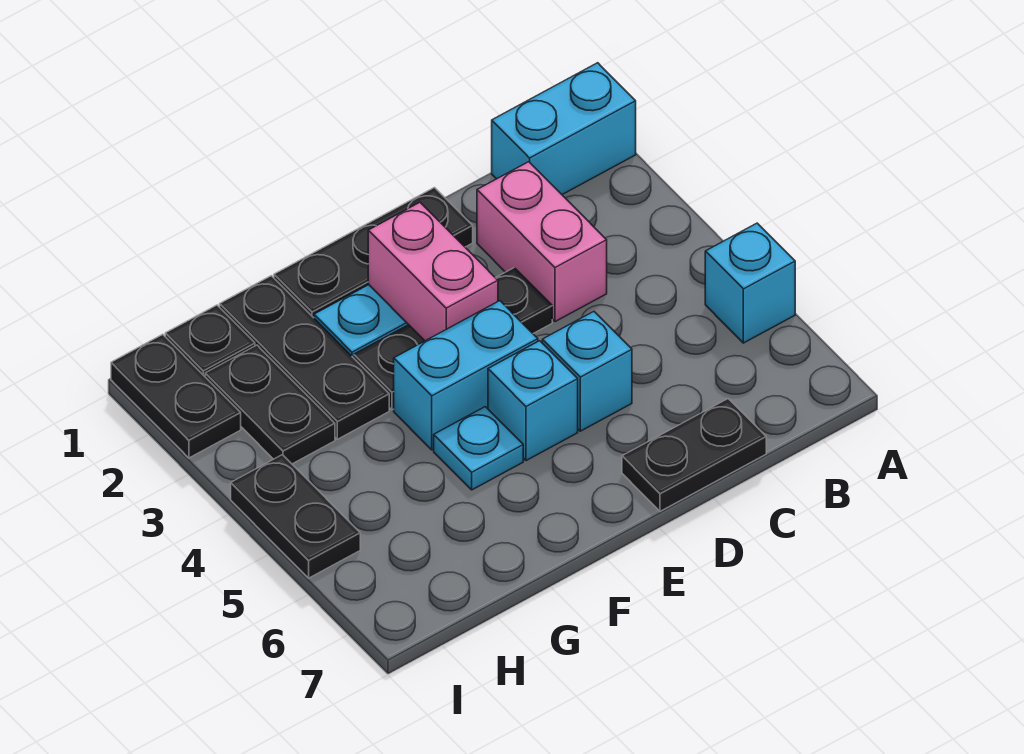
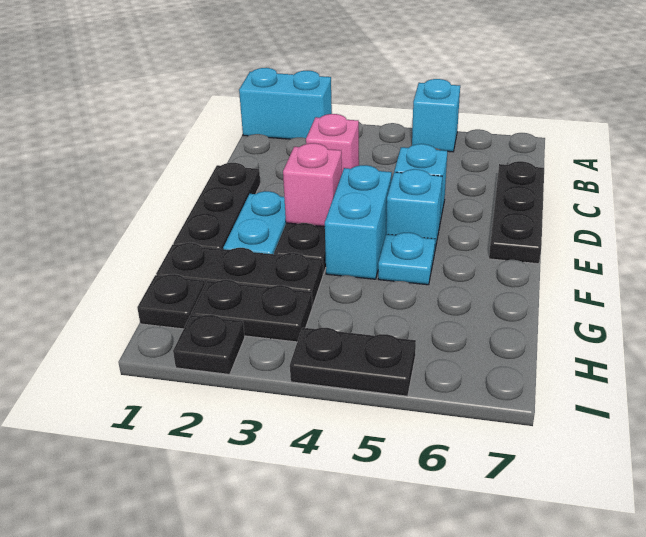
cyan 1x2 brick [492,63,636,195] -> cyan 1x2 brick turned to [239,68,332,139]
pink 1x2 brick [477,162,607,322] -> pink 1x1 brick [306,114,359,172]
black 1x2 plate [622,399,766,511] -> black 1x3 plate [489,161,544,264]
pink 1x2 brick [368,202,498,341] -> pink 1x1 brick [283,143,342,227]
black 1x2 plate [111,334,241,458] -> black 1x1 plate [173,315,245,375]

